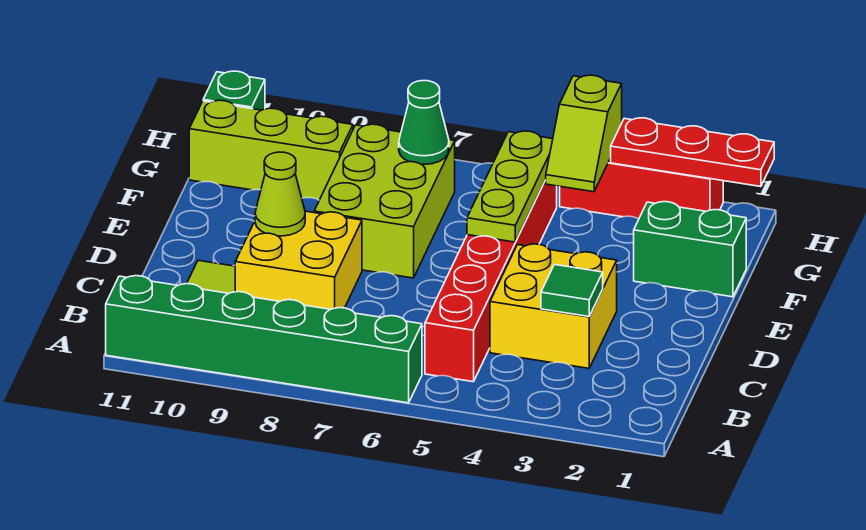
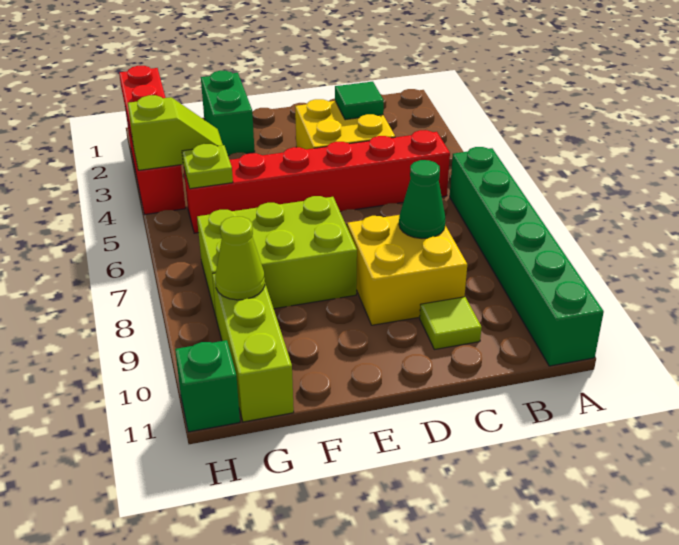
lime 1x1 cone [255,152,305,236] -> lime 1x1 cone moved to [215,217,265,300]
lime 1x3 plate [467,131,553,242] -> lime 1x1 plate [182,144,233,189]
green 1x1 cone [399,81,449,164] -> green 1x1 cone moved to [399,160,445,238]

